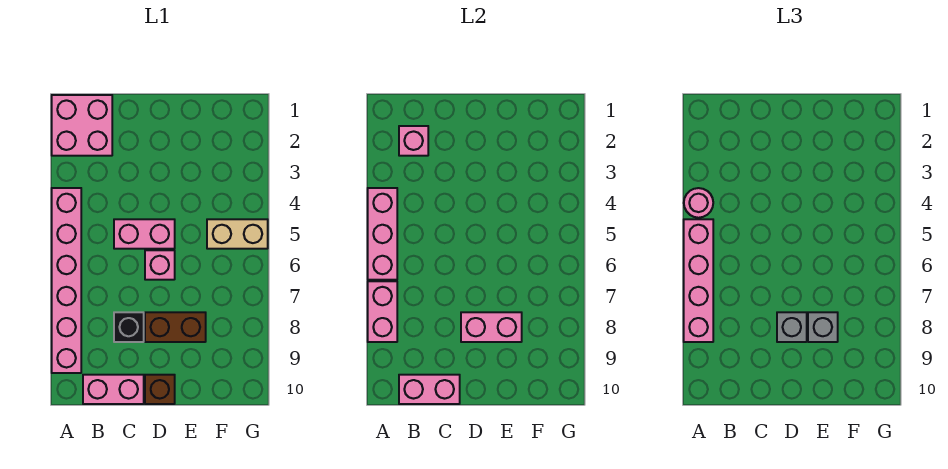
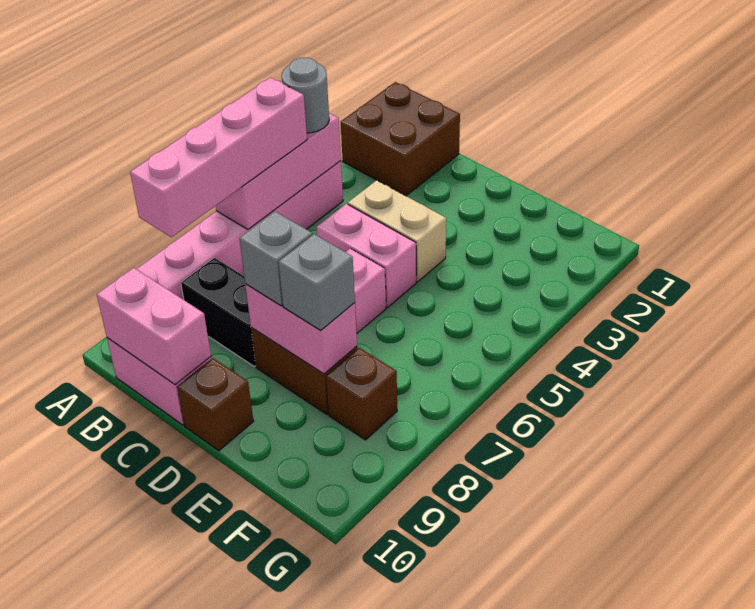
pink 2x2 brick [52,95,112,156] -> brown 2x2 brick [341,82,460,196]
pink 1x1 round brick [684,188,713,218] -> grey 1x1 round brick [282,58,329,133]
pink 1x2 brick [368,281,397,342] -> none
pink 1x1 brick [399,126,428,156] -> none
black 1x1 brick [114,312,144,342] -> black 1x2 brick [181,258,256,366]
tan 1x2 brick [207,219,268,249] -> tan 1x2 brick moved to [348,180,446,282]
none -> brown 1x1 brick [326,348,397,440]

